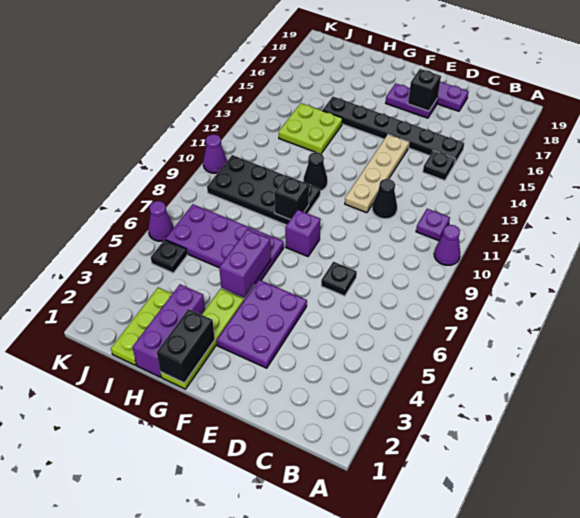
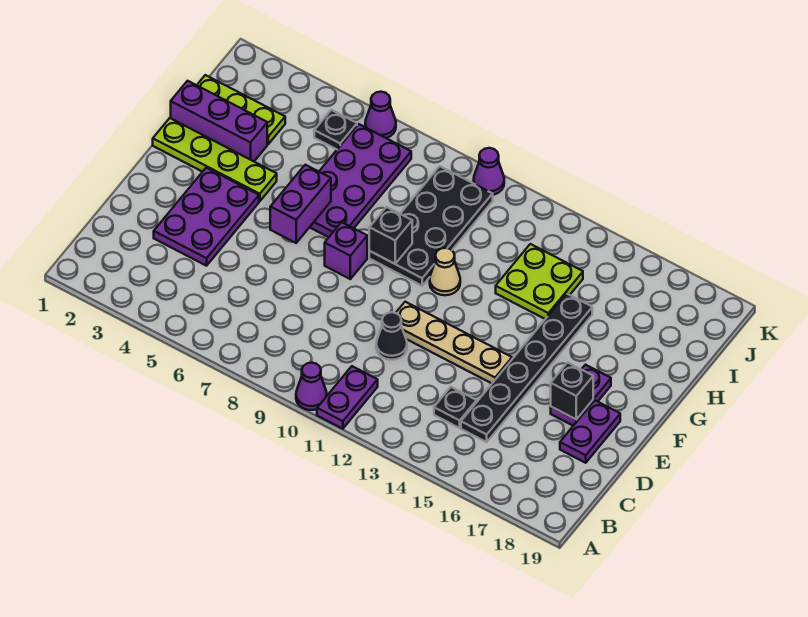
purple 1x1 plate [416,209,450,241] -> purple 1x2 plate [317,366,378,429]
black 1x1 plate [321,262,357,296] -> none
purple 2x3 plate [217,280,307,368] -> purple 2x3 plate turned to [154,168,259,266]
black 1x2 brick [157,309,215,383] -> none
purple 1x2 brick [219,229,271,297] -> purple 1x2 brick turned to [270,165,331,243]
black 1x1 cone [303,152,327,191] -> tan 1x1 cone [430,248,460,295]

